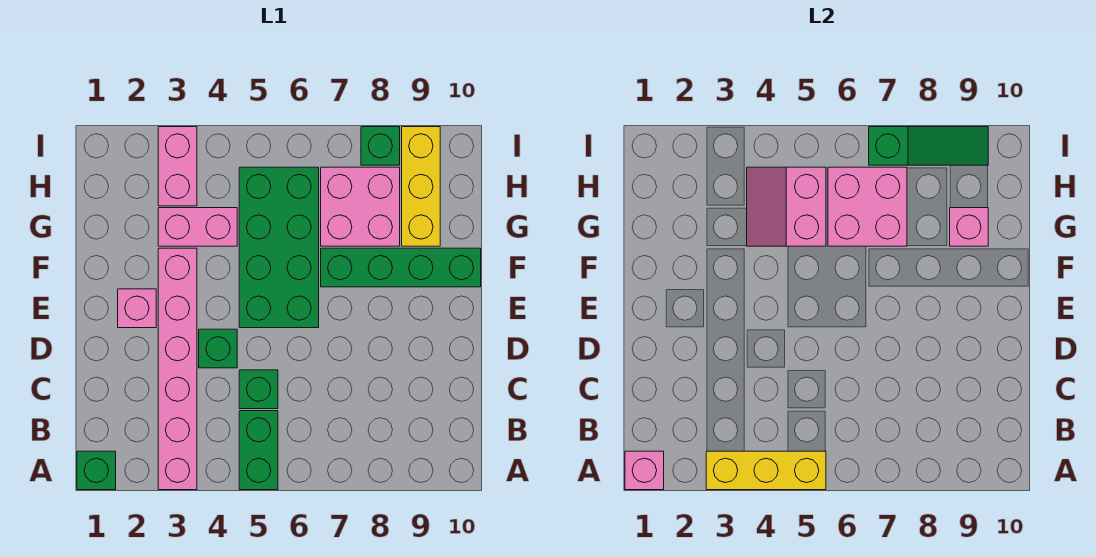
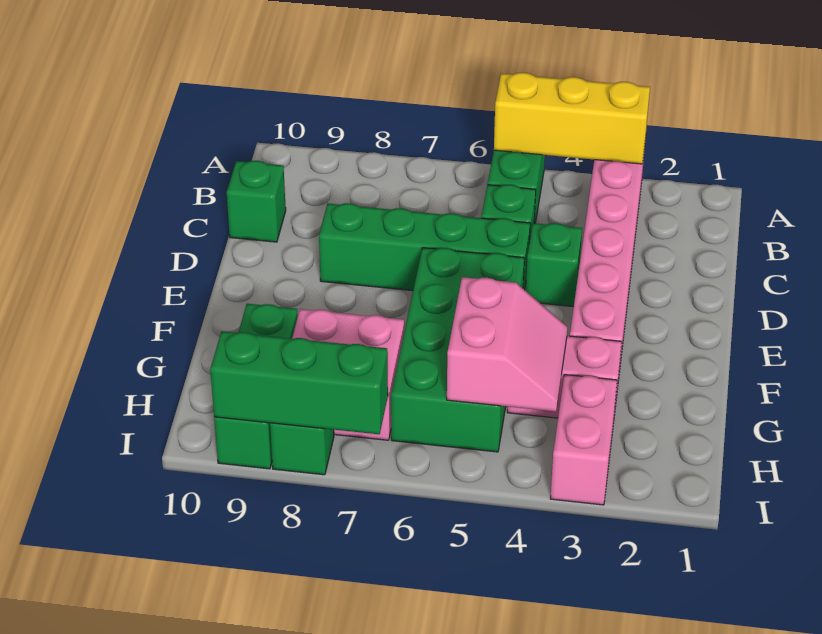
green 1x1 brick [77,451,116,490] -> green 1x1 brick moved to [227,161,286,242]
pink 1x1 brick [625,451,664,490] -> none
pink 1x1 brick [118,289,156,328] -> none
green 1x4 brick [321,248,481,287] -> green 1x4 brick moved to [319,203,530,291]
pink 2x2 brick [828,167,907,246] -> none
yellow 1x3 brick [402,127,440,246] -> green 1x3 brick [214,304,298,469]
pink 1x1 brick [950,208,988,246] -> none
green 1x3 slope [869,127,988,165] -> green 1x3 brick [210,331,388,434]

